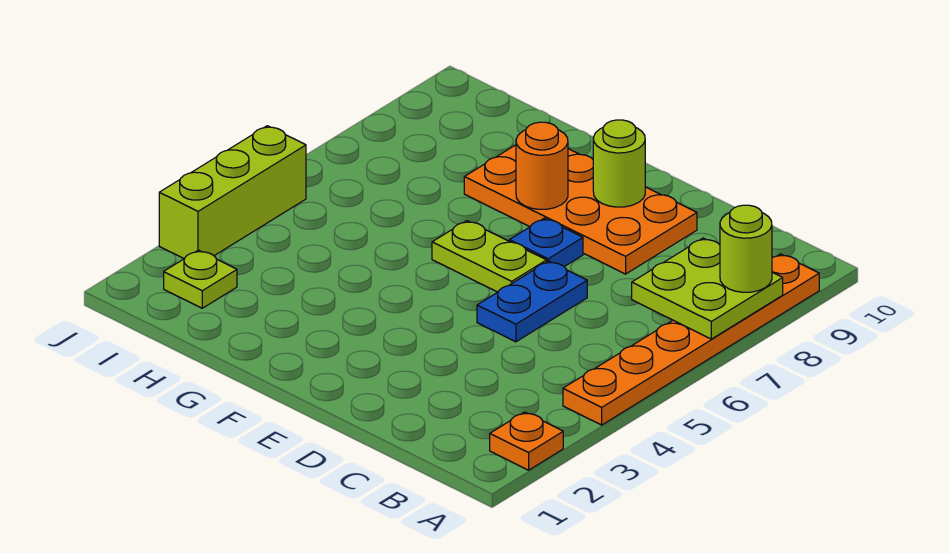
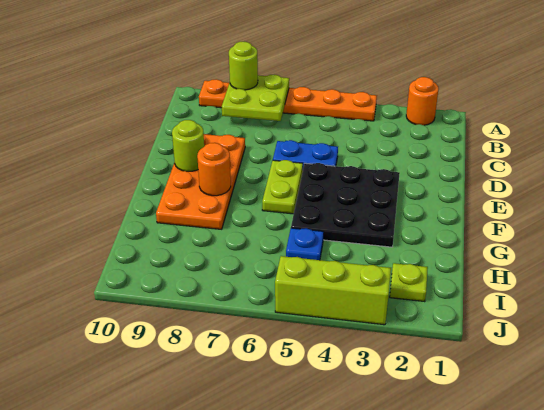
orange 1x1 plate [490,412,563,470] -> orange 1x1 round brick [406,77,439,125]
none -> black 3x3 plate [291,163,400,247]
blue 1x1 plate [509,218,583,267] -> blue 1x1 plate moved to [286,228,324,260]

